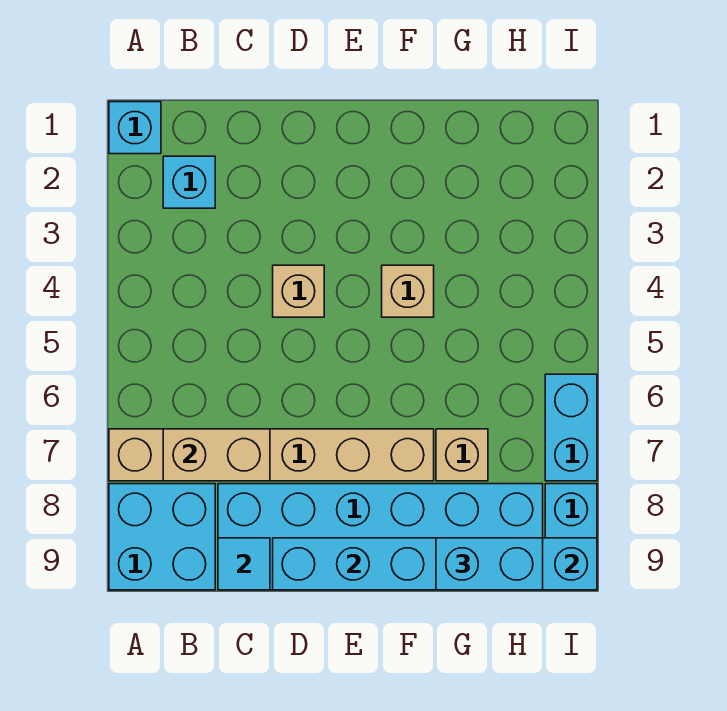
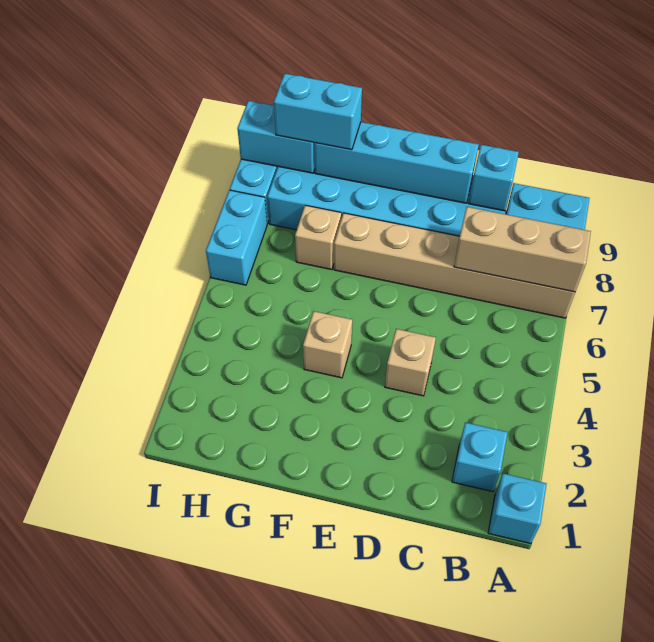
tan 1x2 brick [163,429,270,481] -> tan 1x3 brick [454,207,591,292]
cyan 1x1 tile [218,538,270,590] -> cyan 1x1 brick [468,145,519,211]

